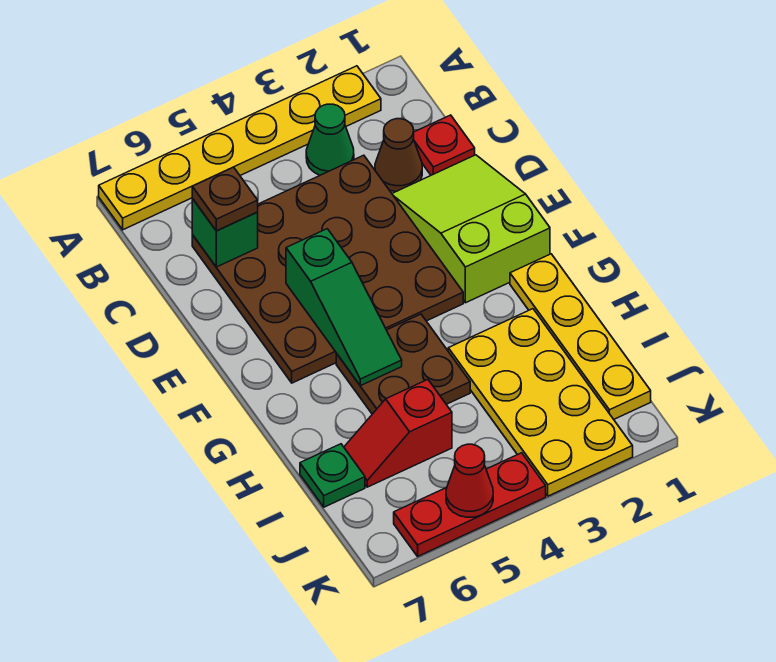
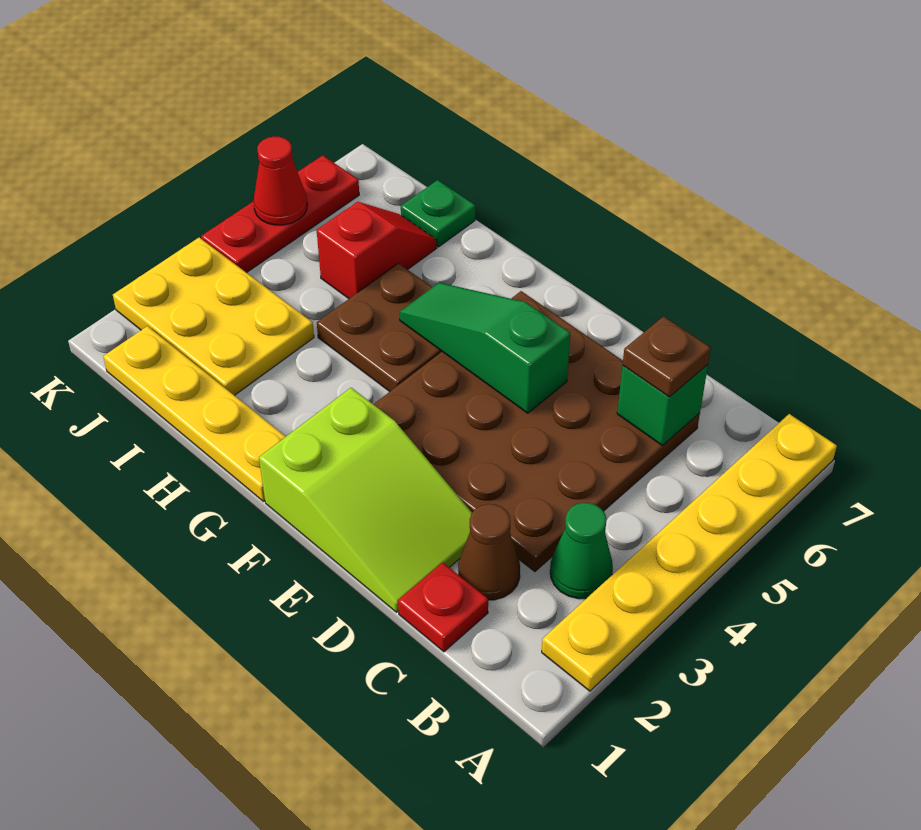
yellow 2x4 plate [448,309,633,496] -> yellow 2x3 plate [113,237,314,395]

